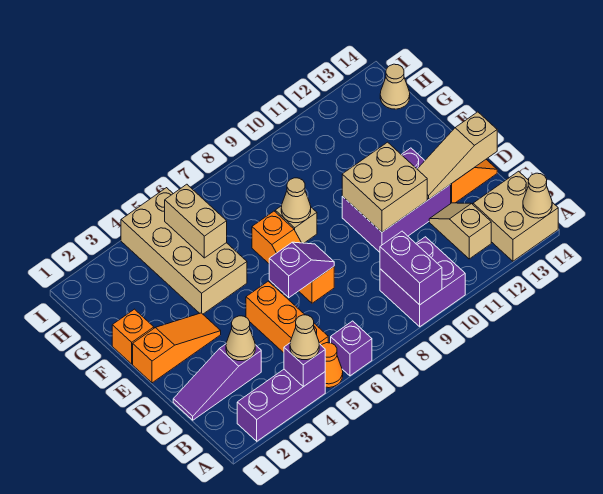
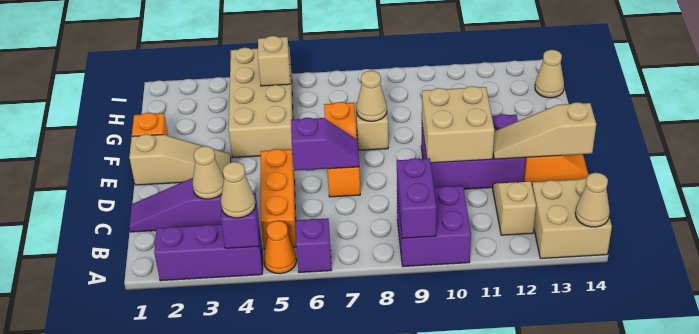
orange 1x3 slope [133,313,221,383] -> tan 1x3 slope [129,134,231,185]
tan 1x2 brick [165,184,227,258] -> tan 1x1 brick [258,36,290,86]

